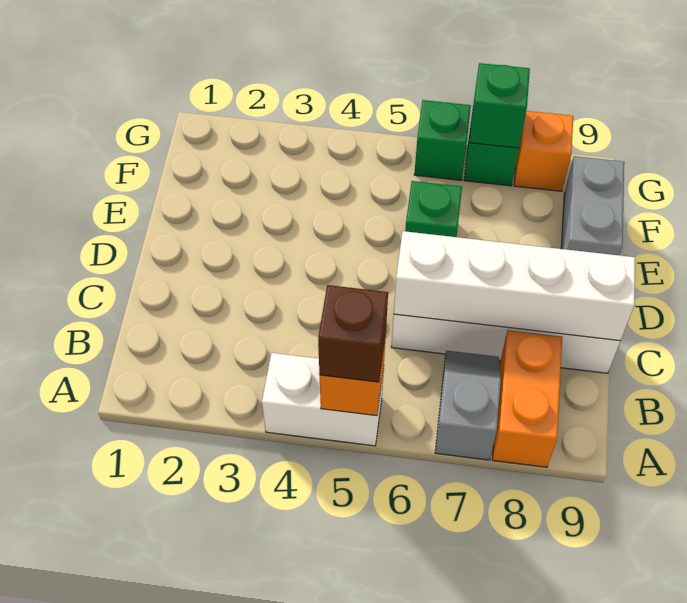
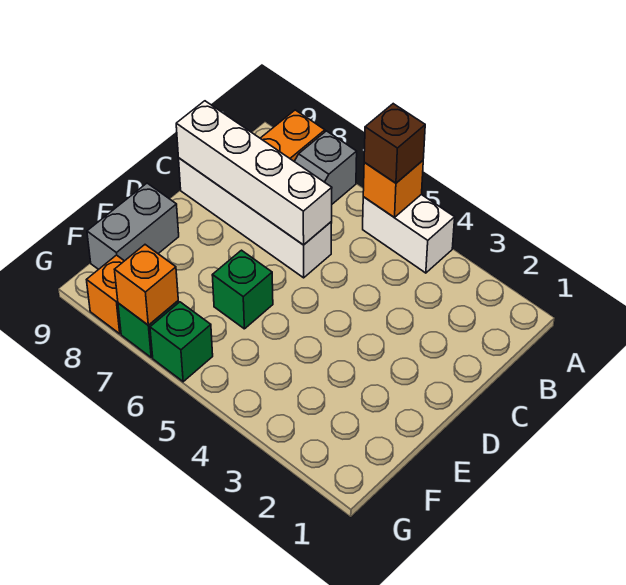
green 1x1 brick [469,63,530,148] -> orange 1x1 brick [115,245,178,325]

